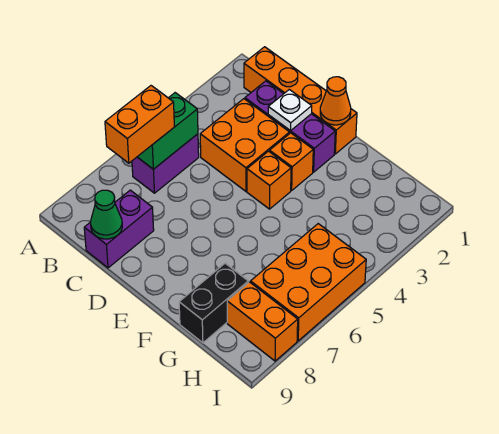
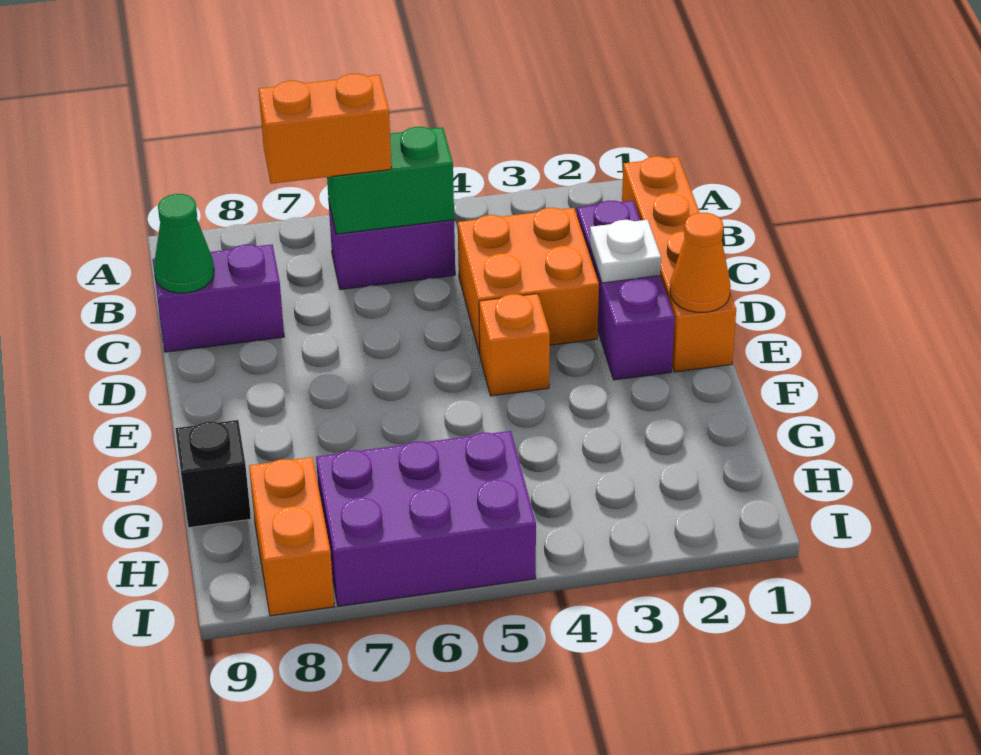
orange 1x1 brick [270,133,313,190] -> none
black 1x2 brick [179,263,248,343] -> black 1x1 brick [175,420,251,528]
orange 2x3 brick [251,224,366,341] -> purple 2x3 brick [316,431,536,606]

